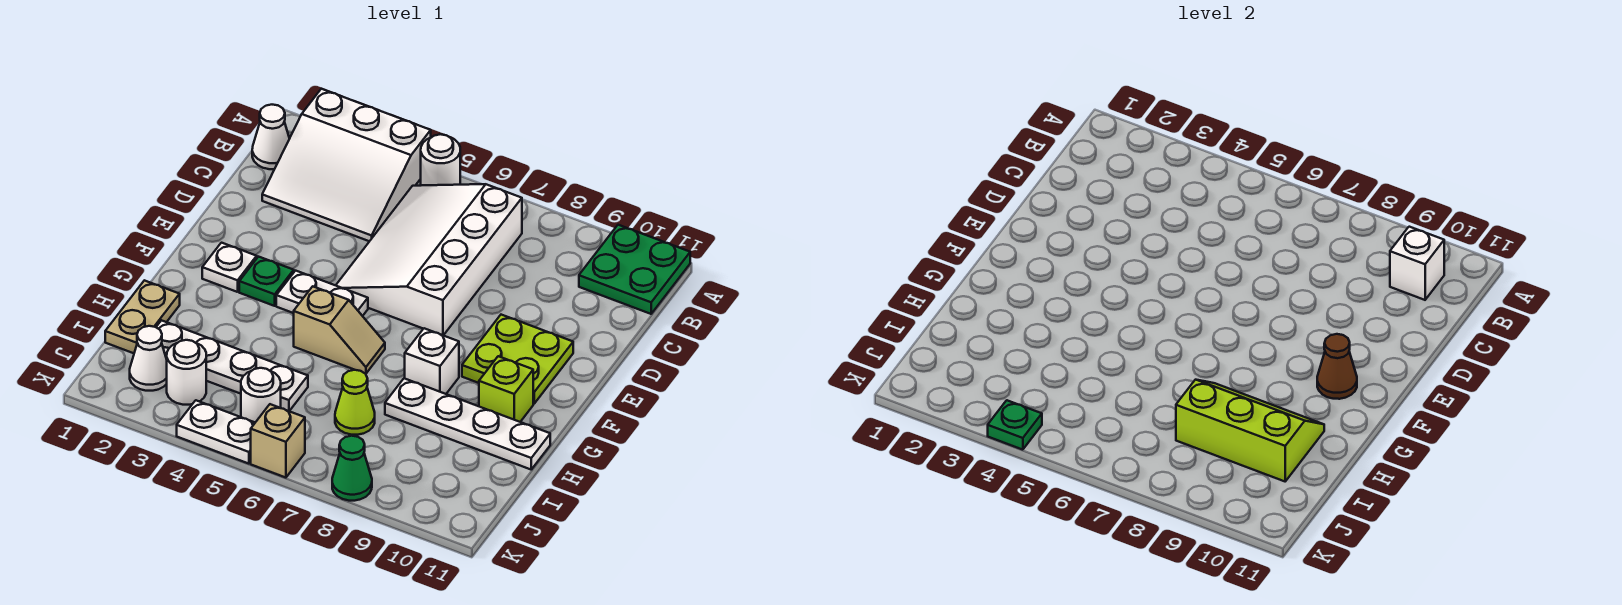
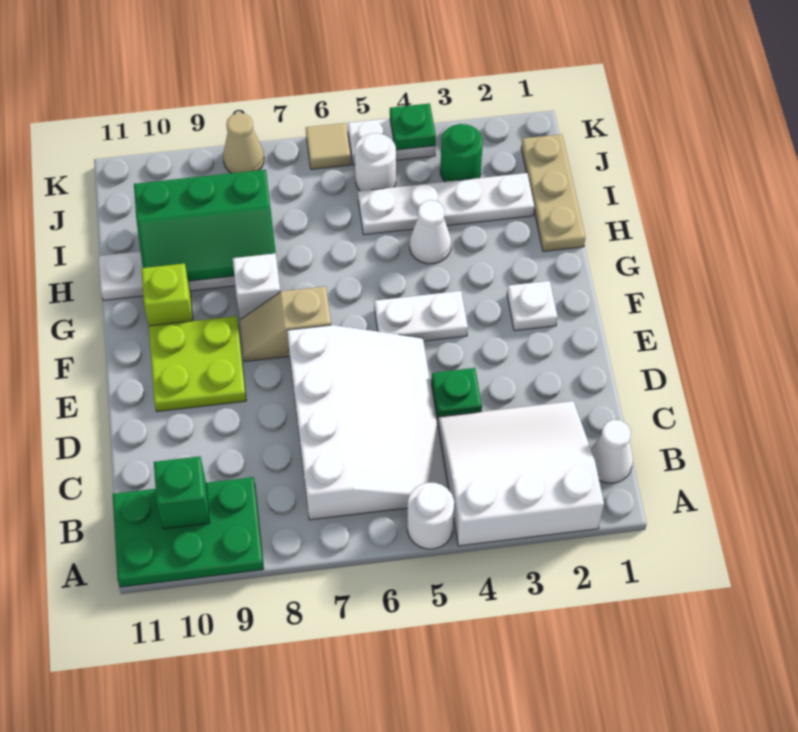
green 2x2 plate [579,225,690,314] -> green 2x3 plate [113,477,264,587]
white 1x1 brick [1390,227,1444,300] -> green 1x1 brick [154,456,210,529]
green 1x1 plate [239,257,294,306] -> green 1x1 plate moved to [431,368,482,418]
brown 1x1 cone [1317,334,1357,399] -> none
tan 1x2 slope [294,286,385,374] -> tan 1x2 slope moved to [240,286,331,361]
tan 1x2 plate [105,280,180,353] -> tan 1x3 plate [521,134,585,251]
lime 2x3 slope [1176,380,1324,481] -> green 2x3 slope [134,170,276,281]
lime 1x1 cone [335,370,375,435] -> none
white 1x1 cone [130,326,167,391] -> white 1x1 cone moved to [410,200,451,264]
white 1x1 round brick [167,340,206,405] -> green 1x1 round brick [440,124,483,182]
tan 1x1 brick [251,404,305,478] -> tan 1x1 tile [306,123,351,169]
green 1x1 cone [332,436,372,501] -> tan 1x1 cone [223,113,264,173]

